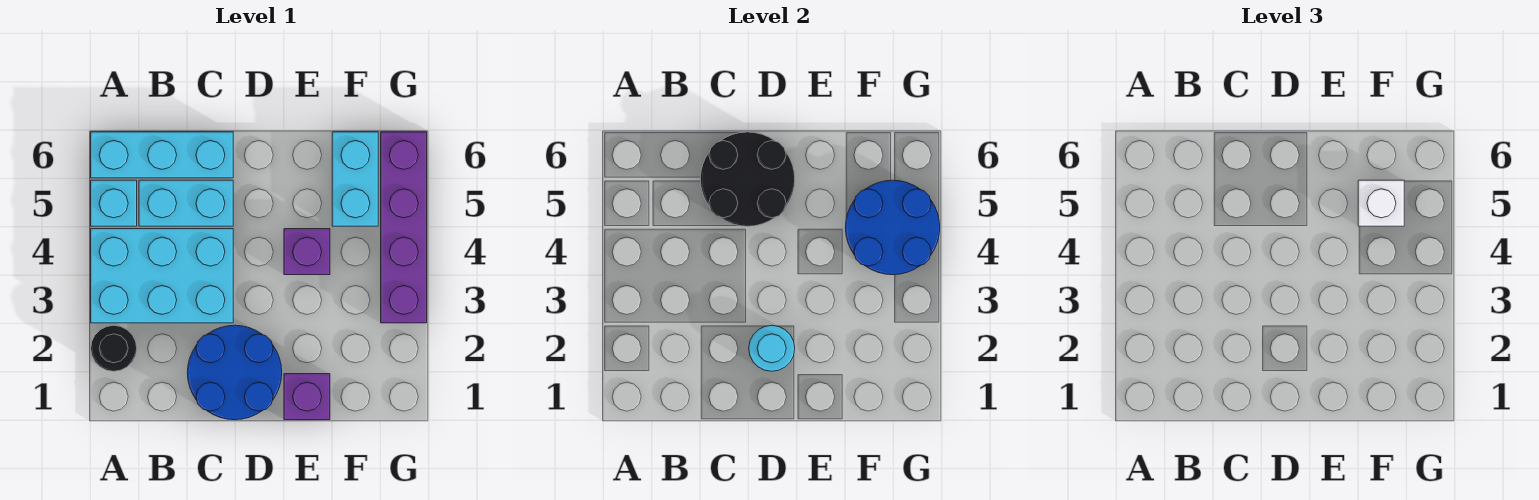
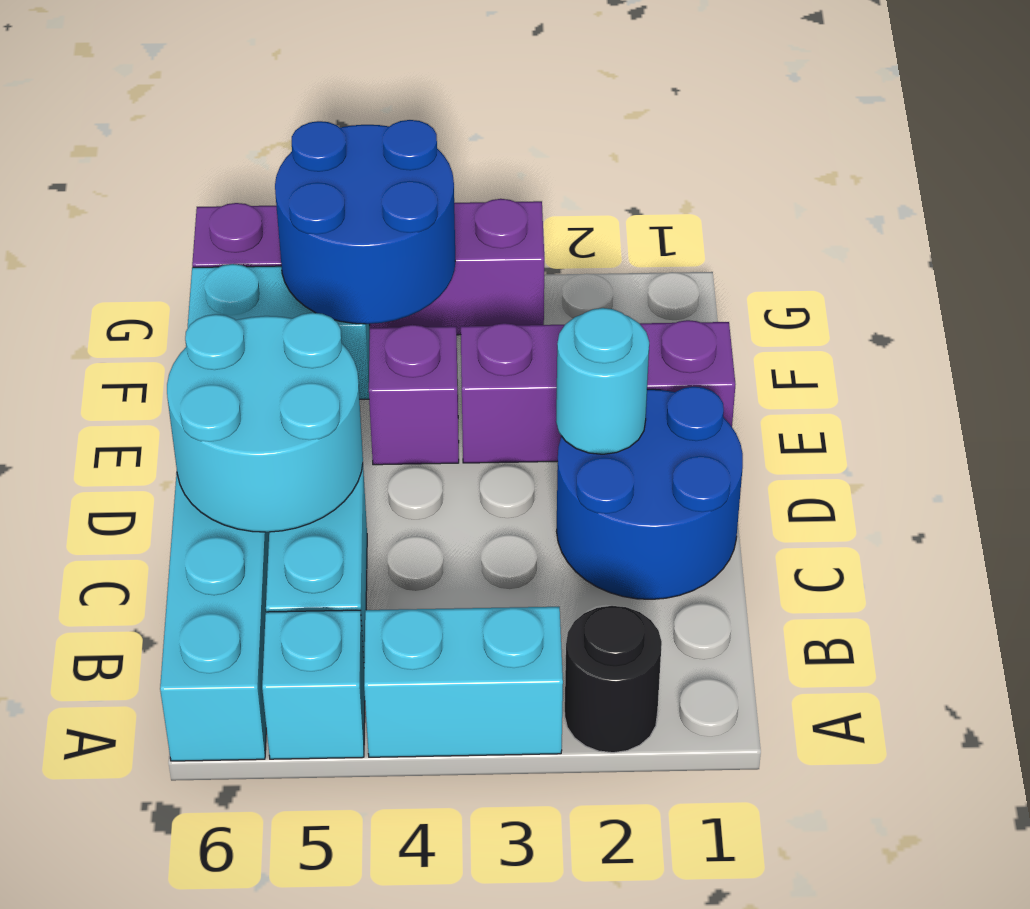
cyan 2x3 brick [91,229,233,323] -> cyan 1x2 brick [364,607,563,757]
black 2x2 round brick [700,132,795,226] -> cyan 2x2 round brick [167,313,363,532]
purple 1x1 brick [284,374,330,420] -> purple 1x3 brick [461,320,735,463]
white 1x1 brick [1358,180,1404,226] -> none

